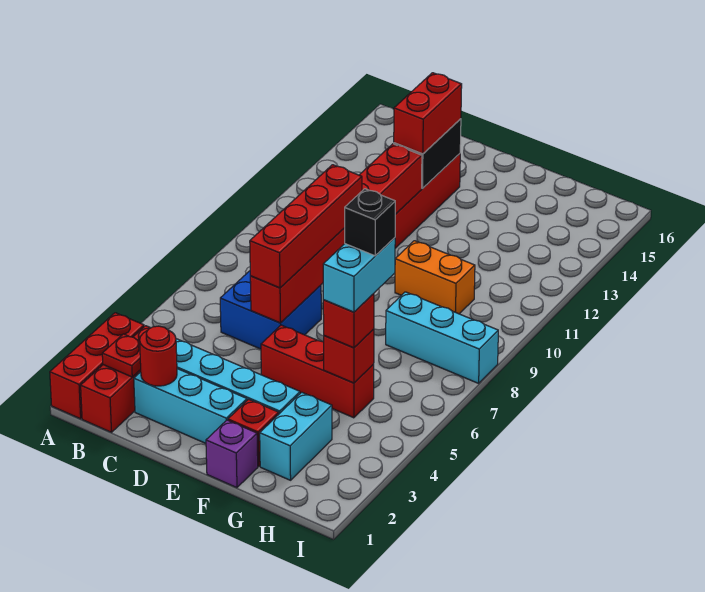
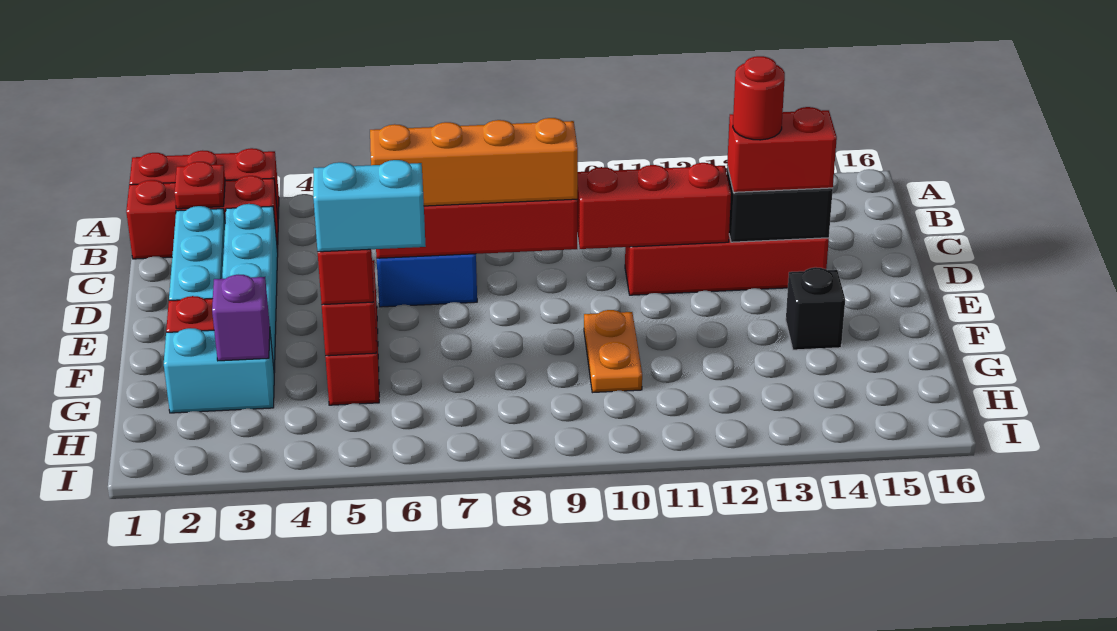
red 1x1 round brick [140,326,177,386] -> red 1x1 round brick moved to [733,56,785,140]
red 1x4 brick [250,165,362,288] -> orange 1x4 brick [370,118,578,206]
purple 1x1 brick [206,420,258,488] -> purple 1x1 brick moved to [212,275,270,361]
orange 1x2 brick [395,241,475,314] -> orange 1x2 plate [584,310,642,393]
black 1x1 brick [345,189,395,256] -> black 1x1 brick moved to [786,267,845,350]
cyan 1x3 brick [386,292,498,383] -> none

